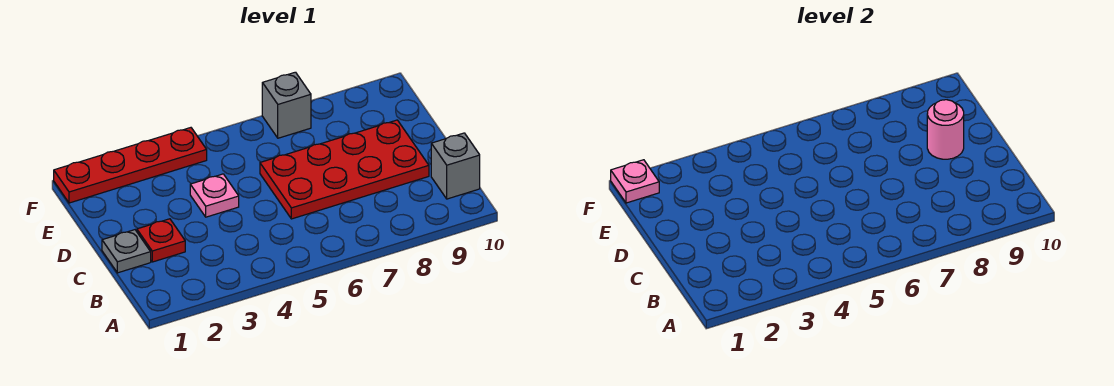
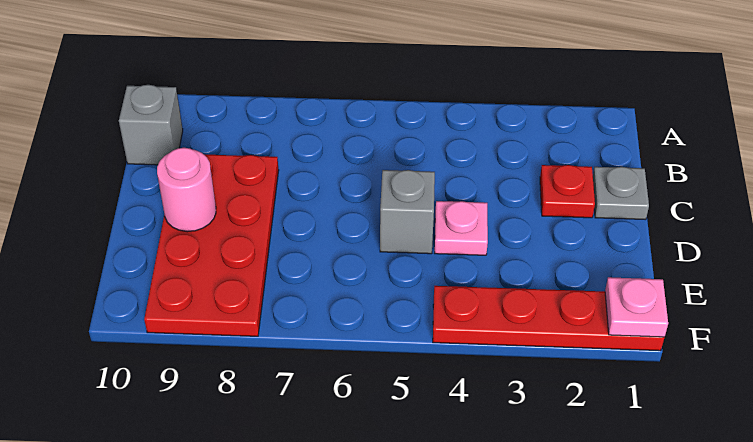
red 2x4 plate [260,120,429,219] -> red 2x4 plate turned to [144,154,279,336]
grey 1x1 brick [262,72,311,138] -> grey 1x1 brick moved to [380,170,435,254]

